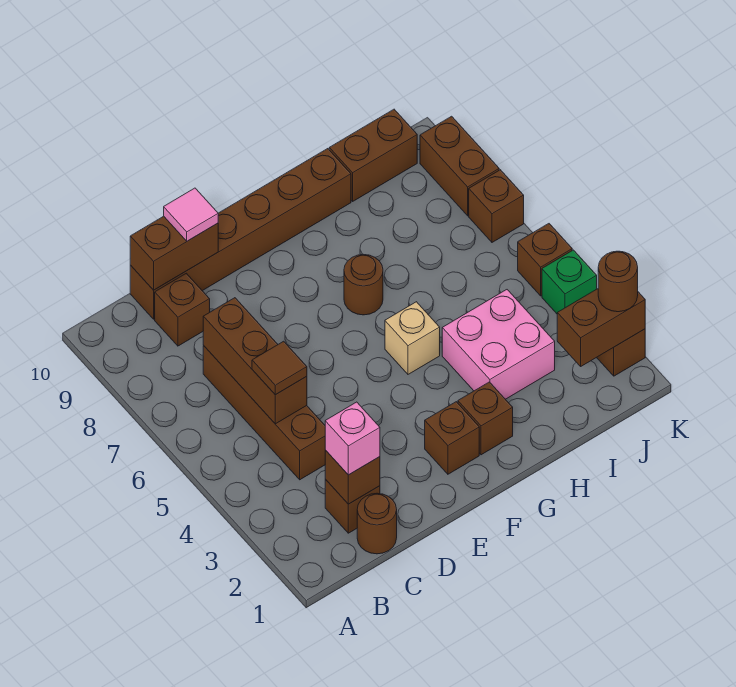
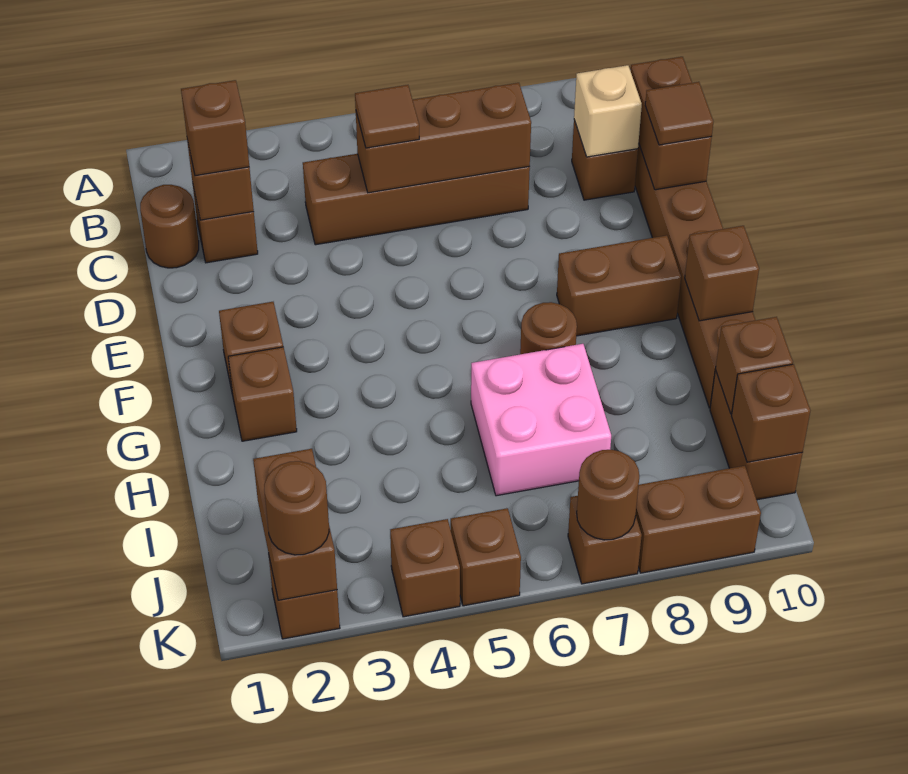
pink 1x1 brick [325,402,380,475] -> brown 1x1 brick [181,80,249,176]
pink 1x1 tile [164,188,218,241] -> brown 1x1 tile [645,82,713,145]
none -> brown 1x2 brick [557,235,681,336]
tan 1x1 brick [385,302,440,374] -> tan 1x1 brick moved to [574,65,642,157]
none -> brown 1x1 brick [685,226,759,321]
pink 2x2 brick [442,290,555,399] -> pink 2x2 brick moved to [471,344,611,496]
none -> brown 1x1 brick [716,317,793,414]
none -> brown 1x1 brick [731,364,810,462]
green 1x1 brick [542,250,597,314] -> brown 1x1 brick [390,519,460,617]
none -> brown 1x1 round brick [577,450,639,540]

